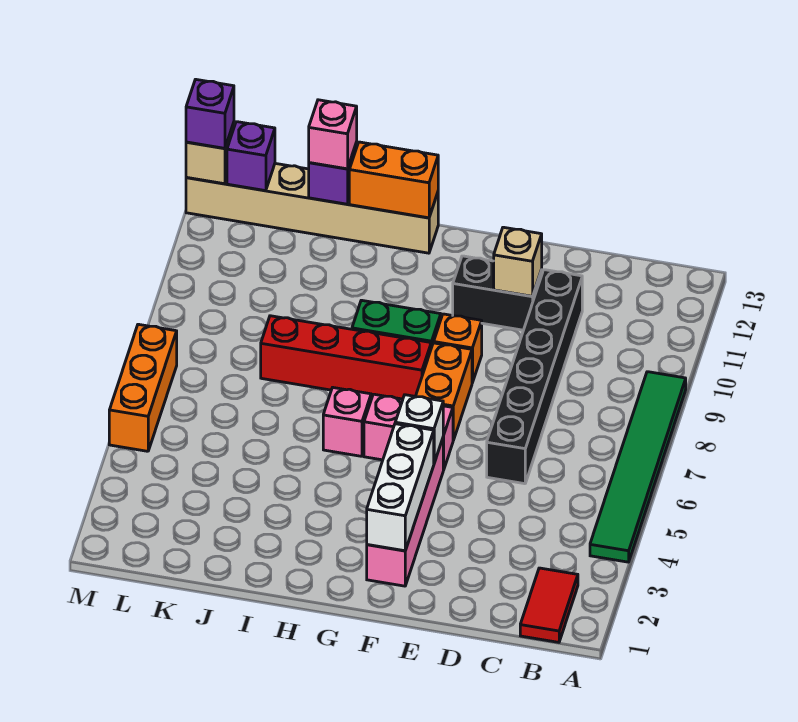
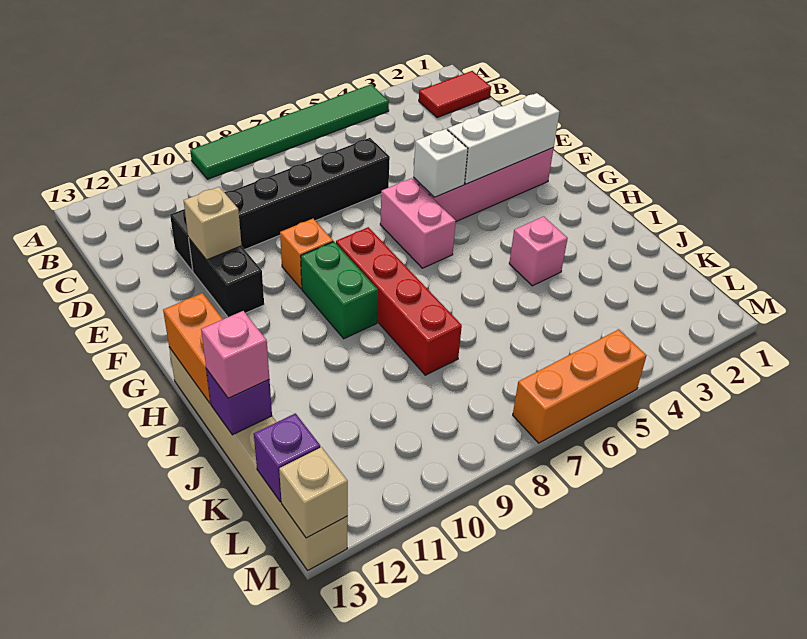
orange 1x2 brick [416,343,472,440] -> none
pink 1x1 brick [323,388,371,456] -> pink 1x1 brick moved to [509,216,568,286]
purple 1x1 brick [186,79,234,148] -> none

